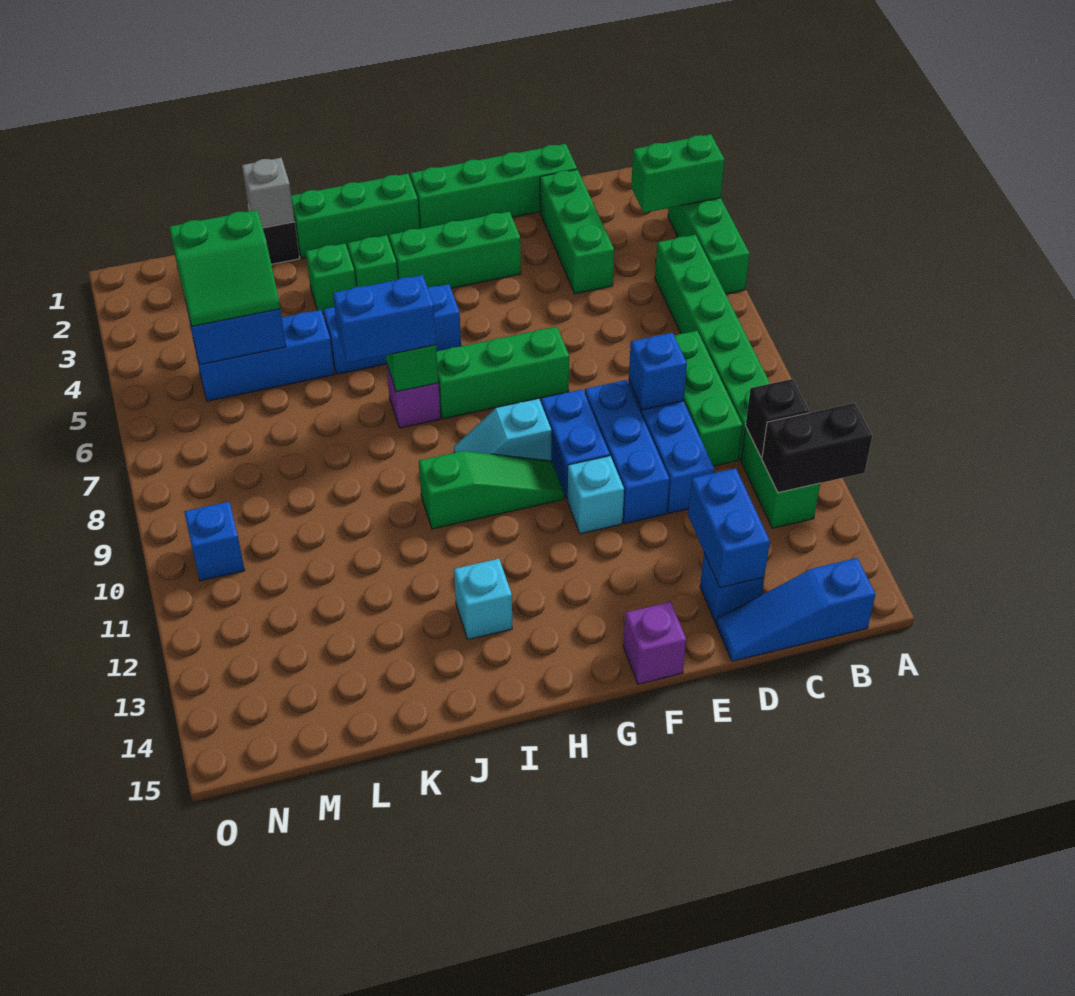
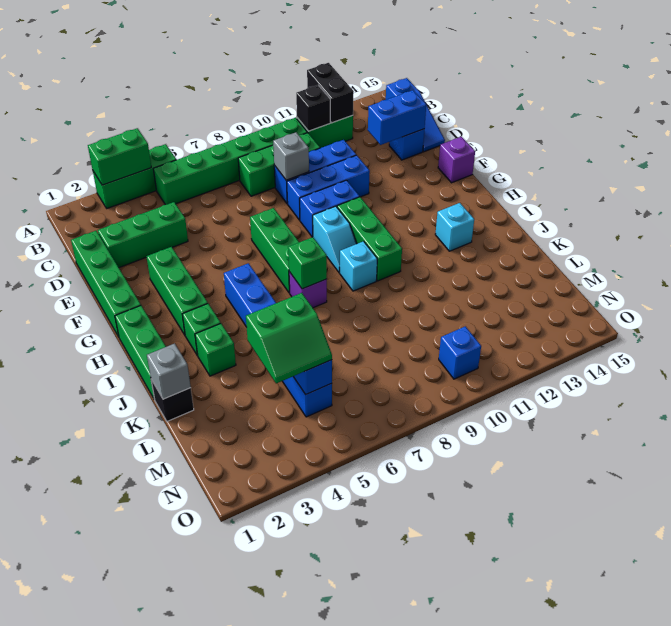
green 1x2 brick [631,134,725,213] -> green 1x2 brick turned to [88,128,151,185]
blue 1x1 brick [629,333,687,410] -> grey 1x1 brick [273,132,309,180]
cyan 1x1 brick [567,456,624,534] -> cyan 1x1 brick moved to [340,241,377,291]
green 1x3 slope [419,451,564,529] -> green 1x3 brick [337,197,402,281]
blue 1x2 brick [333,275,436,363] -> none
green 2x2 slope [169,210,280,326] -> green 2x2 slope turned to [246,293,332,383]

